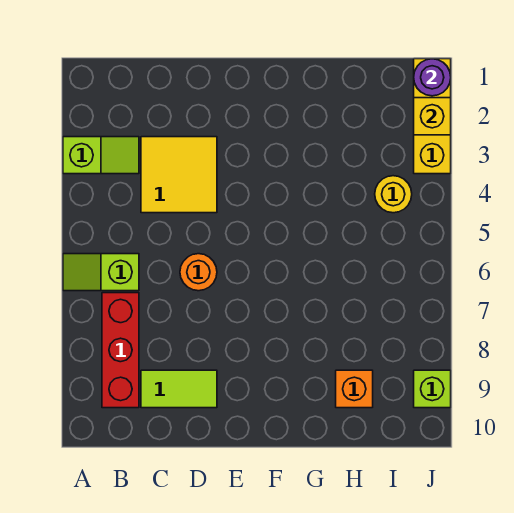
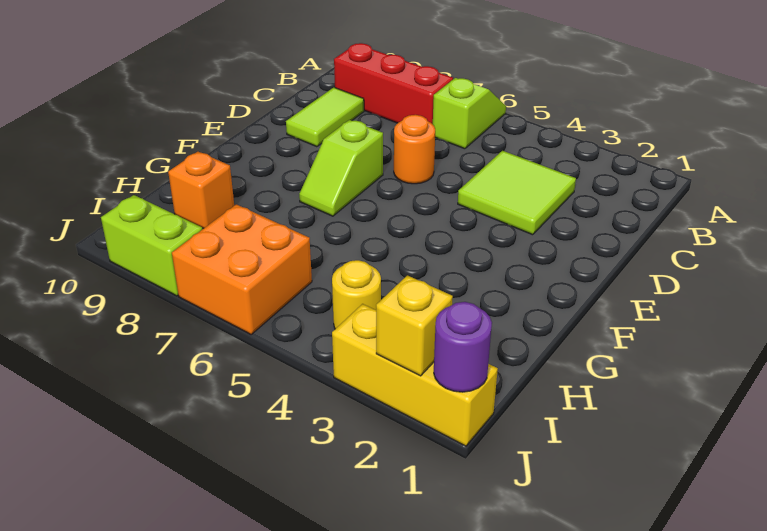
lime 1x2 slope [63,137,139,174] -> lime 1x2 slope moved to [299,120,383,216]
yellow 2x2 tile [141,137,217,213] -> lime 2x2 tile [458,151,576,235]
none -> orange 2x2 brick [172,204,312,334]
lime 1x1 brick [414,370,451,408] -> lime 1x2 brick [101,195,202,296]

